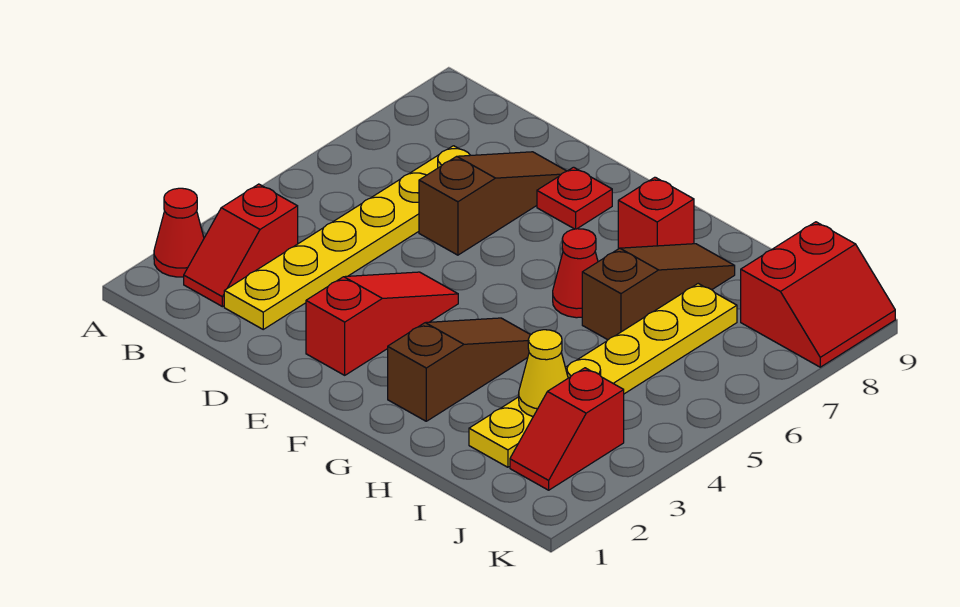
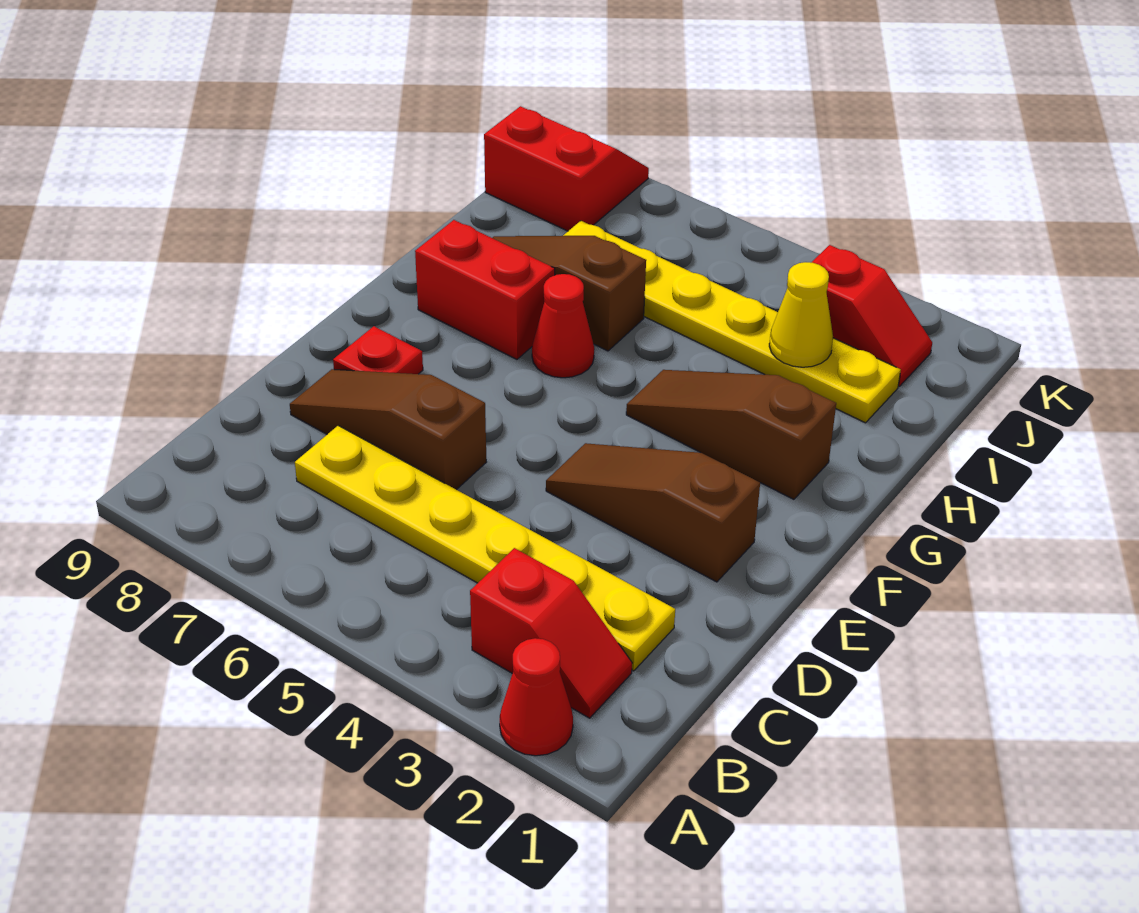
red 1x3 slope [306,272,458,375] -> brown 1x3 slope [546,443,760,582]
red 1x1 brick [618,177,694,249] -> red 1x2 brick [415,220,555,359]

